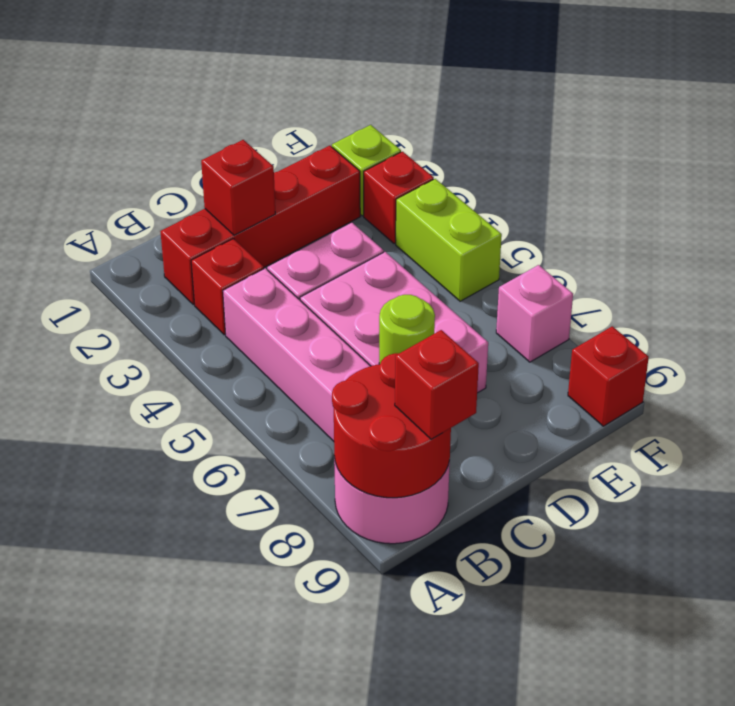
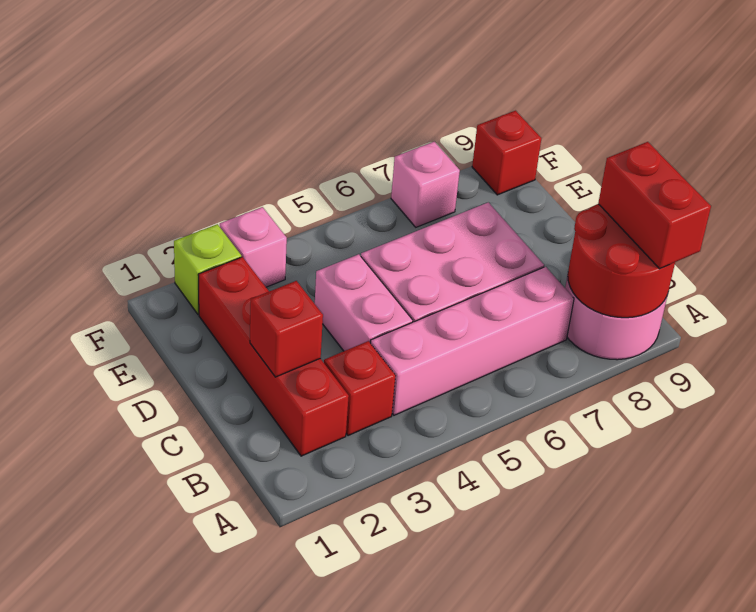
red 1x1 brick [395,330,479,440] -> red 1x2 brick [598,142,711,269]
lime 1x1 round brick [379,295,435,364] -> none
red 1x1 brick [364,152,434,244] -> pink 1x1 brick [220,207,287,287]
lime 1x2 brick [396,179,502,301] -> none

